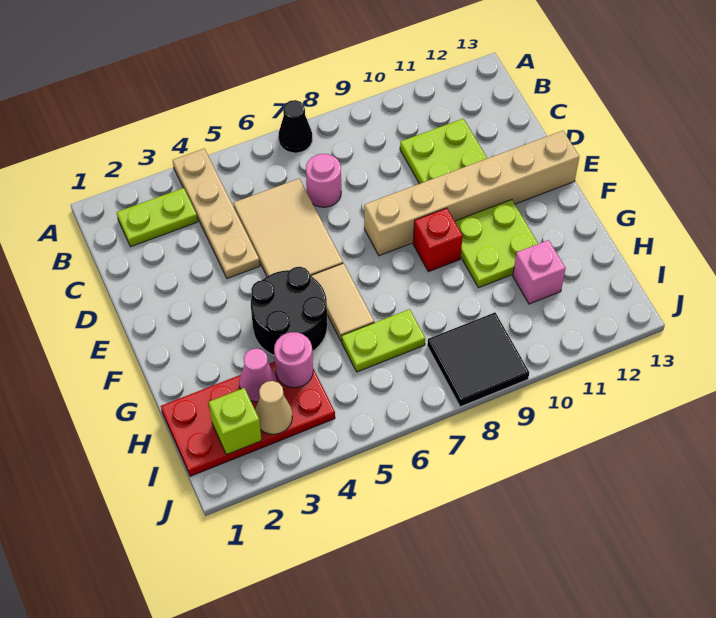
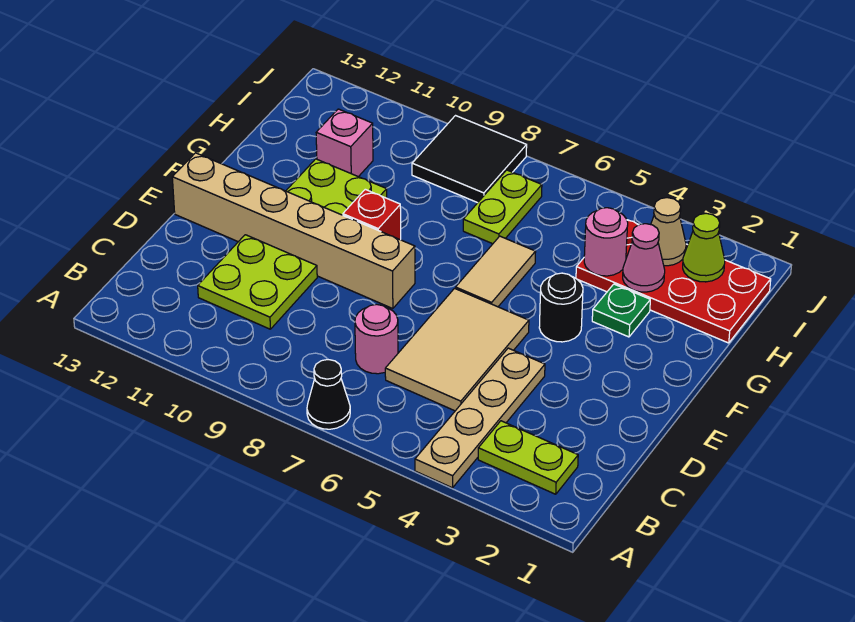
black 2x2 round brick [251,267,327,356] -> black 1x1 round brick [539,273,583,342]
none -> green 1x1 plate [592,284,650,337]
lime 1x2 plate [342,309,425,372] -> lime 1x2 plate turned to [463,170,542,244]
lime 1x1 brick [209,388,262,455] -> lime 1x1 cone [683,213,725,282]

